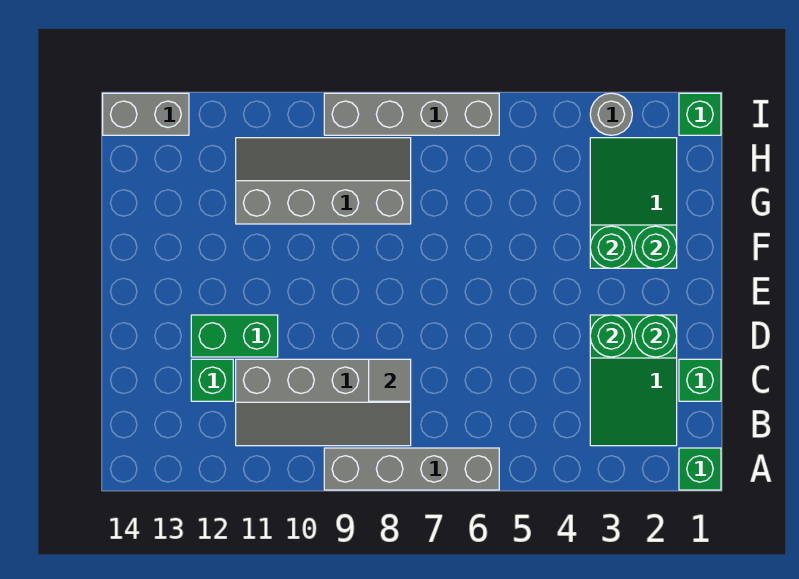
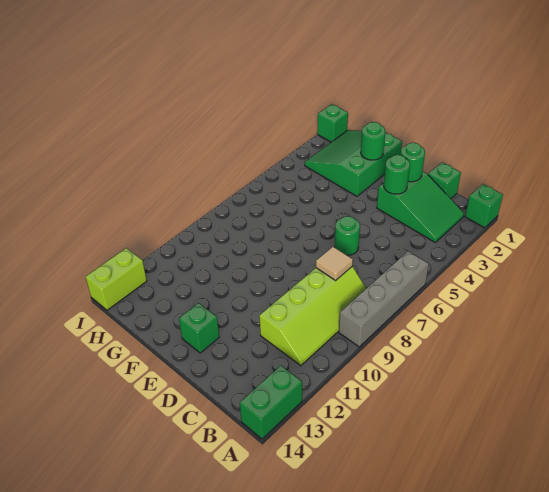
grey 2x4 slope [236,359,411,446] -> lime 2x4 slope [259,267,366,366]
grey 1x1 tile [369,359,411,401] -> tan 1x1 tile [316,247,353,280]
green 1x1 brick [191,359,233,401] -> green 1x1 brick moved to [179,303,219,353]
green 1x2 brick [191,315,278,357] -> green 1x2 brick moved to [240,366,302,439]
green 2x3 slope [590,138,677,268] -> green 3x3 slope [305,130,402,196]
green 1x1 round brick [590,226,632,268] -> green 1x1 round brick moved to [335,216,360,255]
grey 2x4 slope [236,138,411,224] -> none
grey 1x1 round brick [590,93,632,135] -> none
grey 1x4 brick [324,93,499,135] -> none
grey 1x2 brick [103,93,189,135] -> lime 1x2 brick [86,248,147,310]

